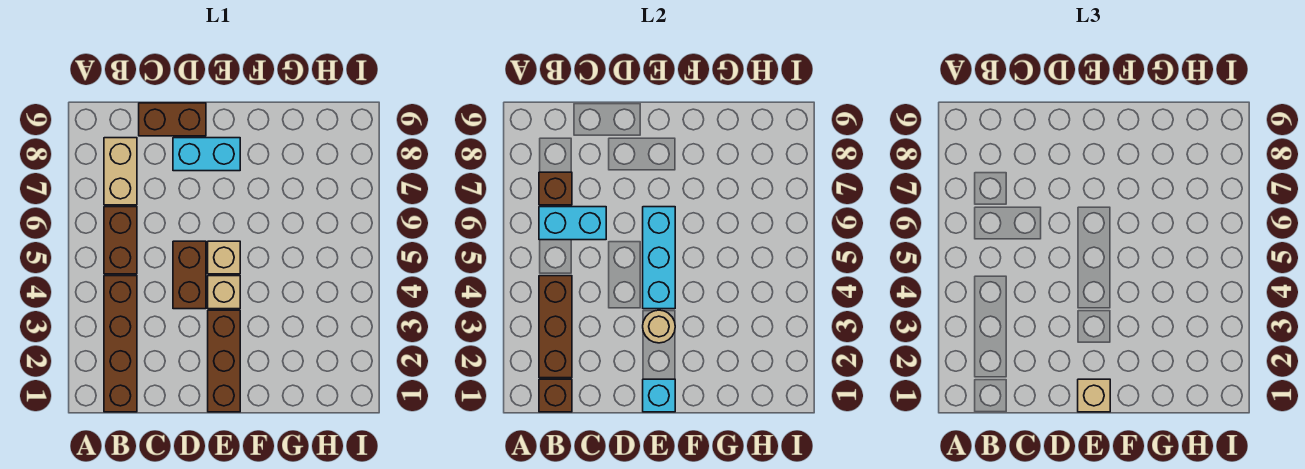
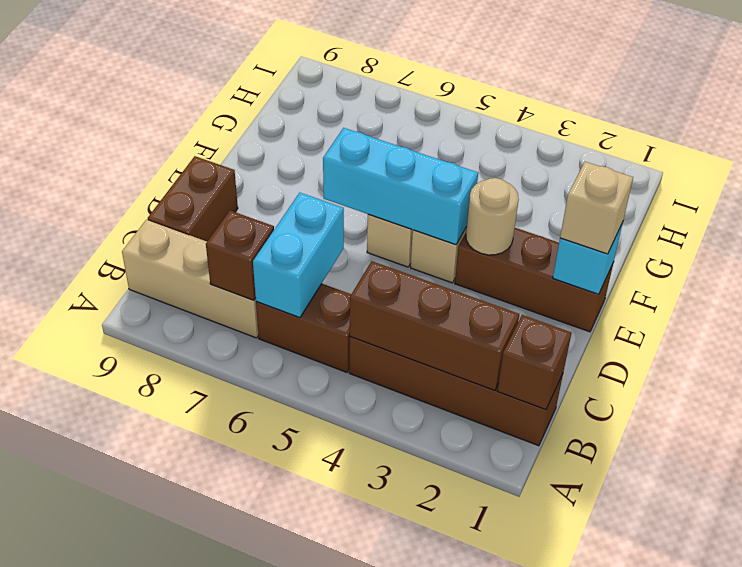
tan 1x2 brick [104,138,137,205] -> tan 1x3 brick [122,220,259,338]
brown 1x2 brick [173,241,206,309] -> none
cyan 1x2 brick [173,138,240,171] -> none

